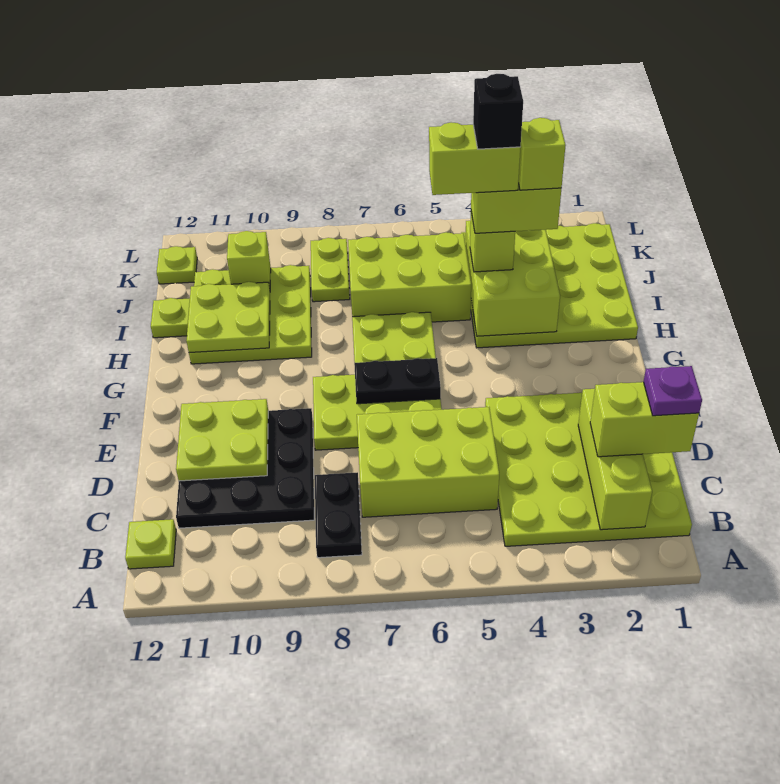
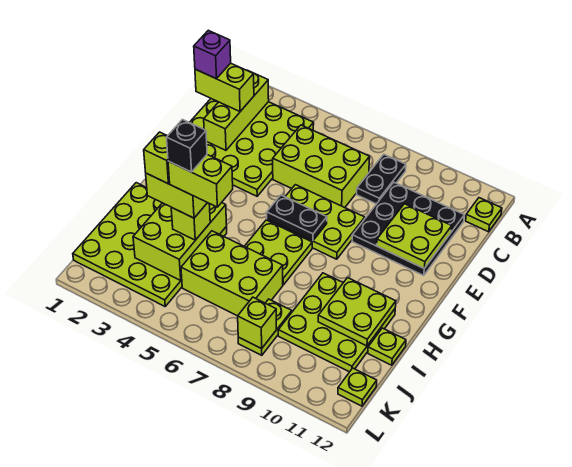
purple 1x1 plate [644,366,702,416] -> purple 1x1 brick [194,30,231,79]
lime 1x1 brick [227,231,271,288] -> lime 1x1 brick moved to [238,297,276,349]

